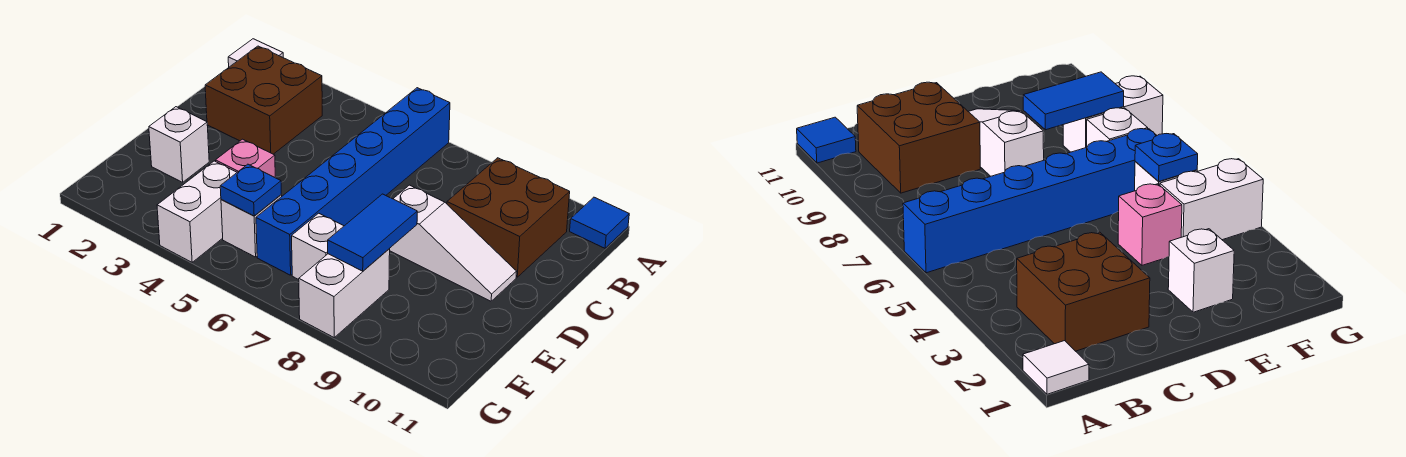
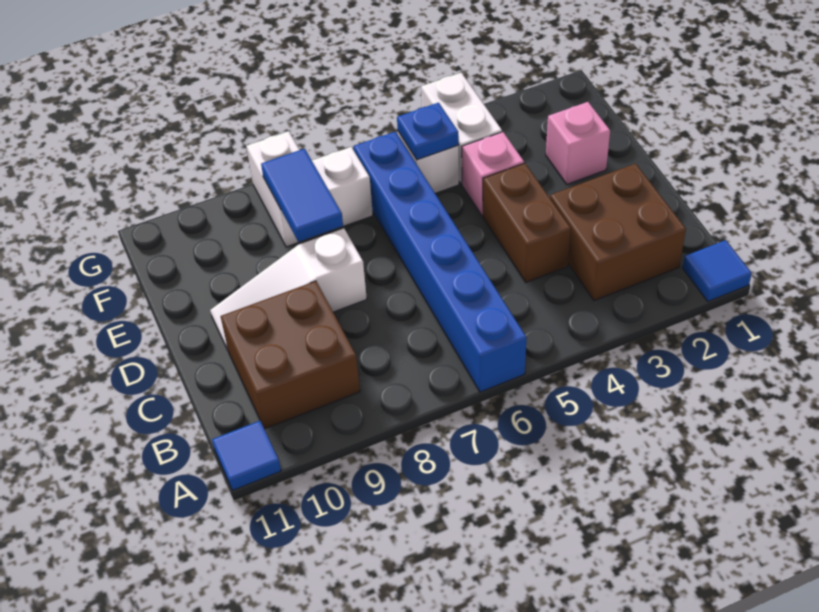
white 1x1 tile [228,39,283,67] -> blue 1x1 tile [683,240,752,301]
none -> brown 1x2 brick [483,163,571,282]
white 1x1 brick [149,107,209,182] -> pink 1x1 brick [546,102,610,184]

